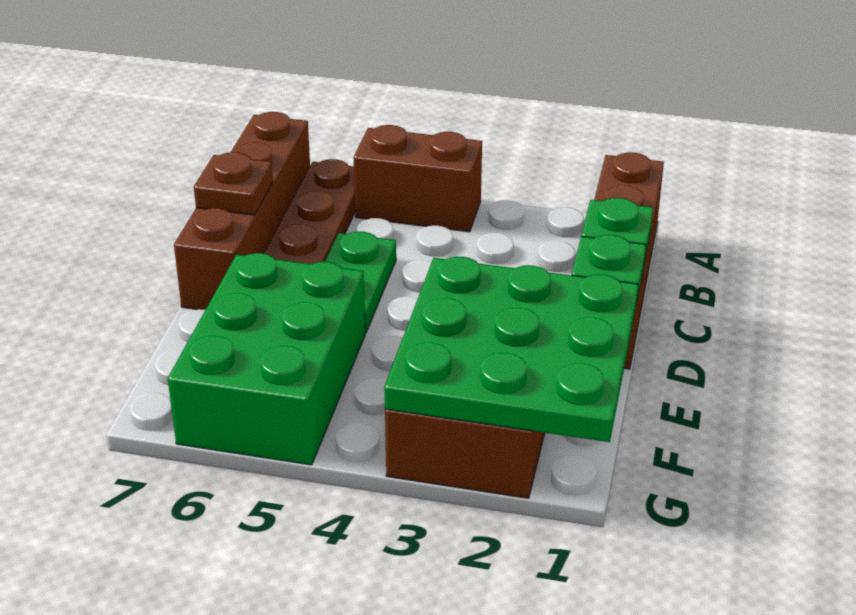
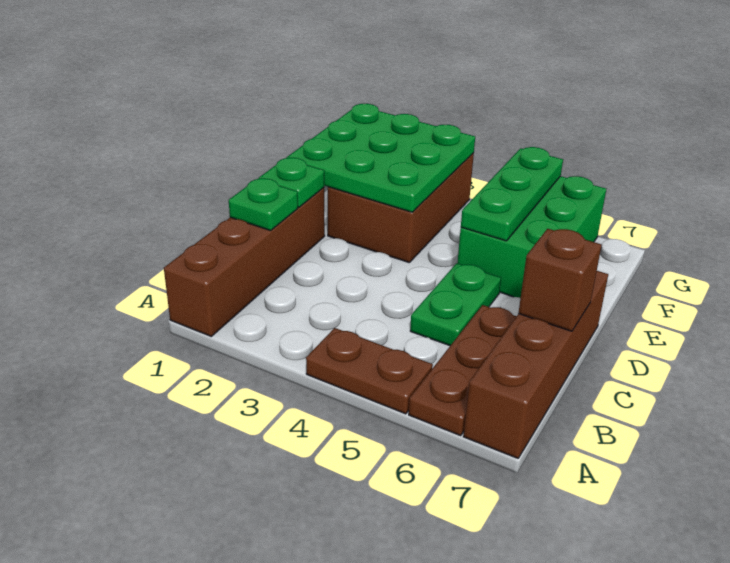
brown 1x2 brick [354,125,482,232] -> brown 1x2 plate [306,328,433,414]
brown 1x1 plate [194,152,273,215] -> brown 1x1 brick [518,229,602,331]
none -> green 1x3 plate [461,147,563,241]

